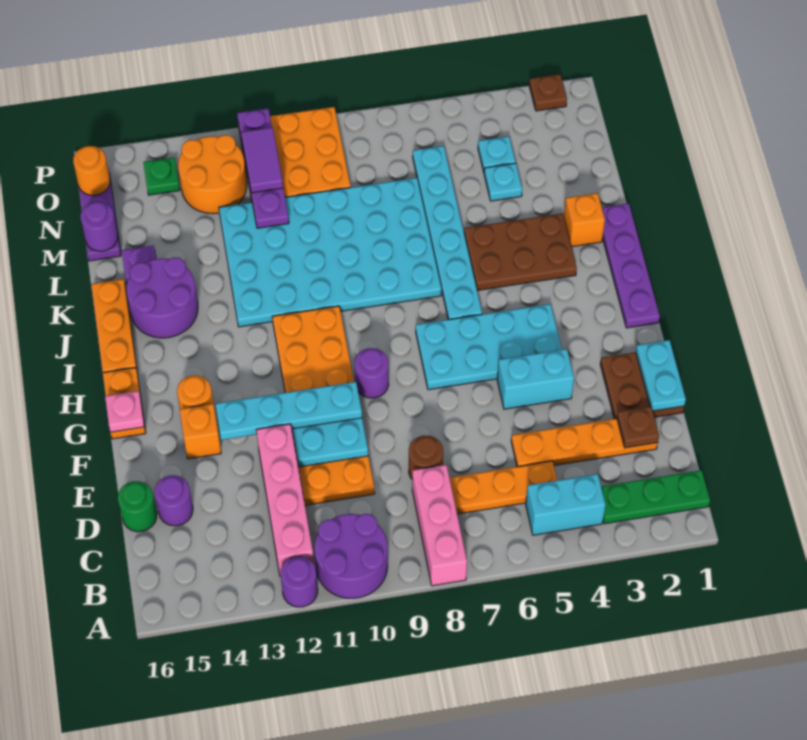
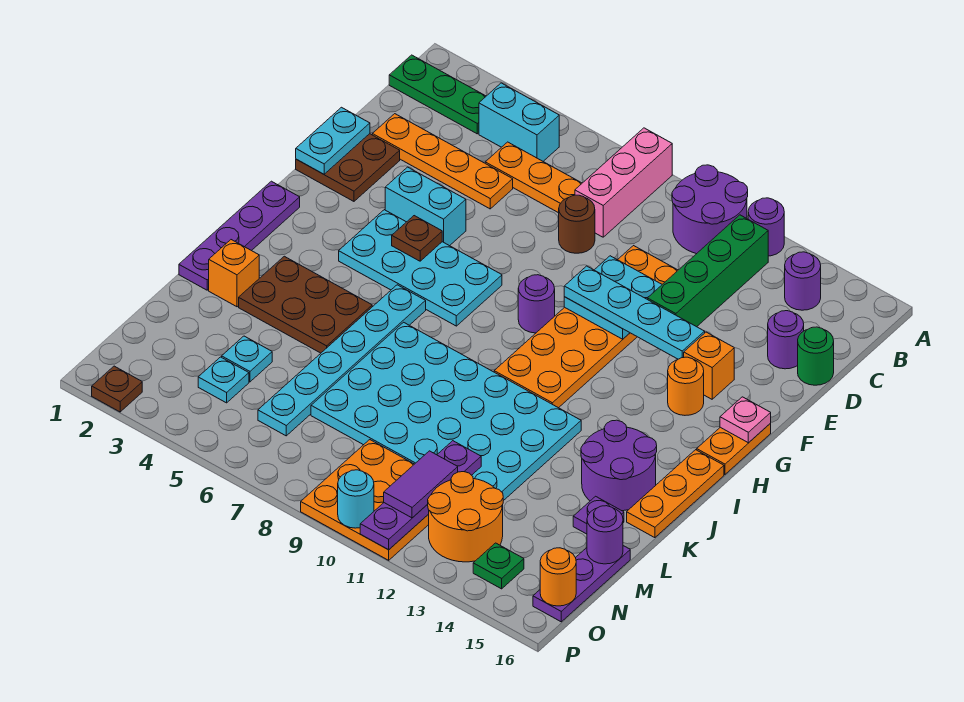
pink 1x4 brick [256,424,314,576] -> green 1x4 brick [647,215,768,327]
none -> purple 1x1 round brick [785,252,821,310]
brown 1x1 plate [617,406,659,448] -> brown 1x1 plate moved to [392,216,442,261]
none -> cyan 1x1 round brick [338,470,374,528]

